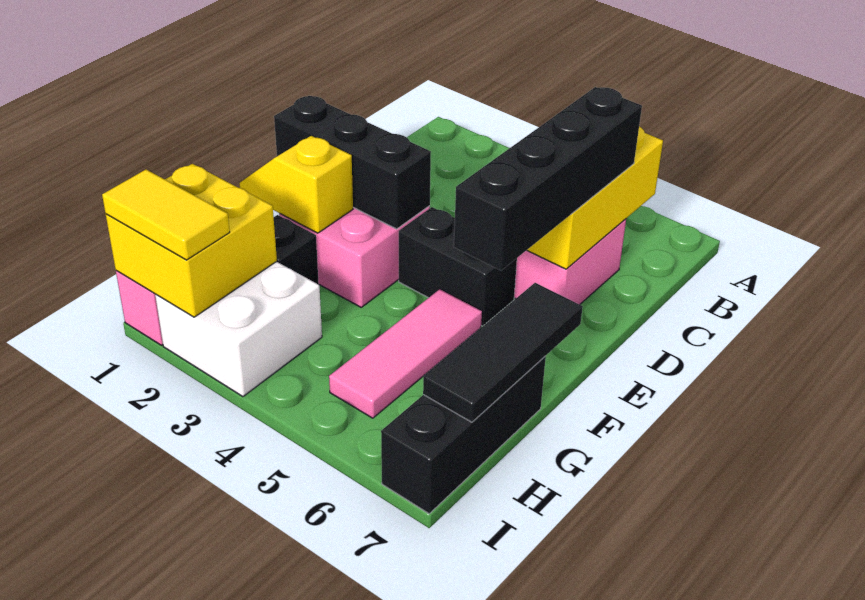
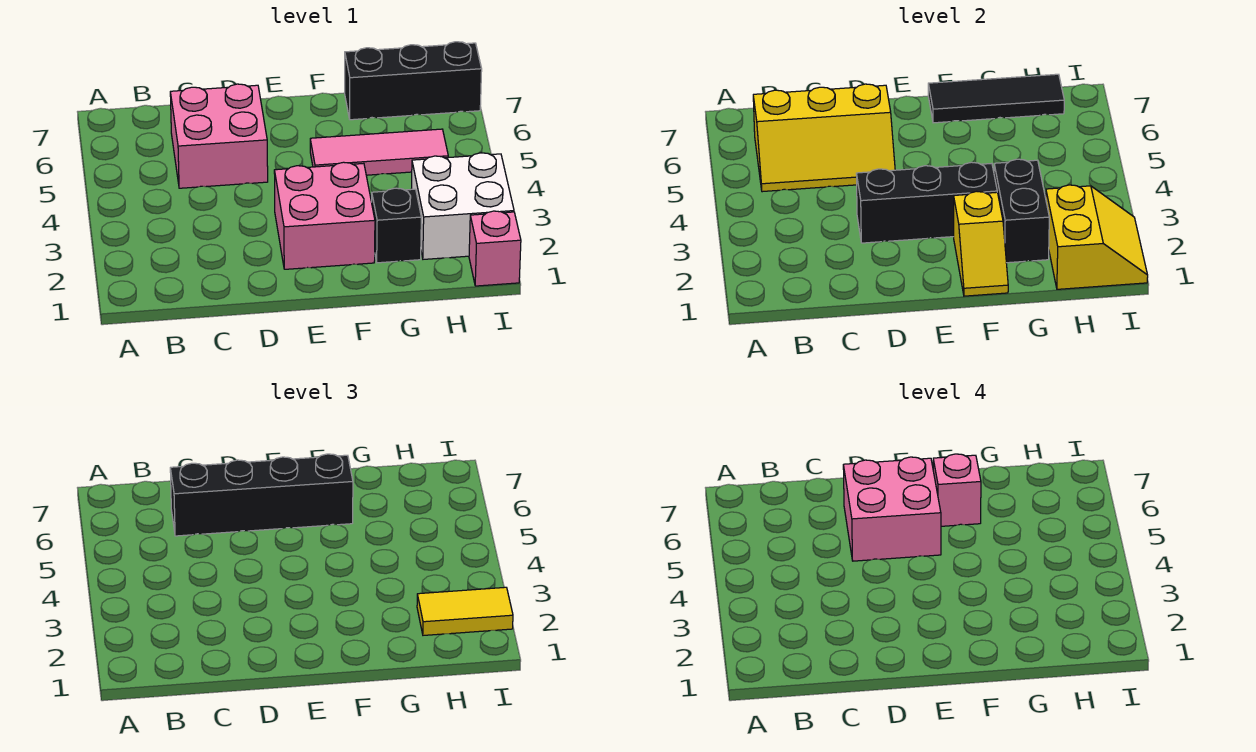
none -> pink 2x2 brick [843,457,941,561]
black 1x3 brick [274,96,431,229] -> black 1x3 brick turned to [856,162,997,243]
black 1x2 brick [399,207,517,326] -> black 1x2 brick moved to [994,159,1049,263]
none -> pink 1x1 brick [933,454,981,526]
yellow 2x2 brick [106,164,277,317] -> yellow 2x2 slope [1046,185,1148,289]
yellow 1x2 tile [102,170,230,260] -> yellow 1x2 tile turned to [417,587,513,635]

